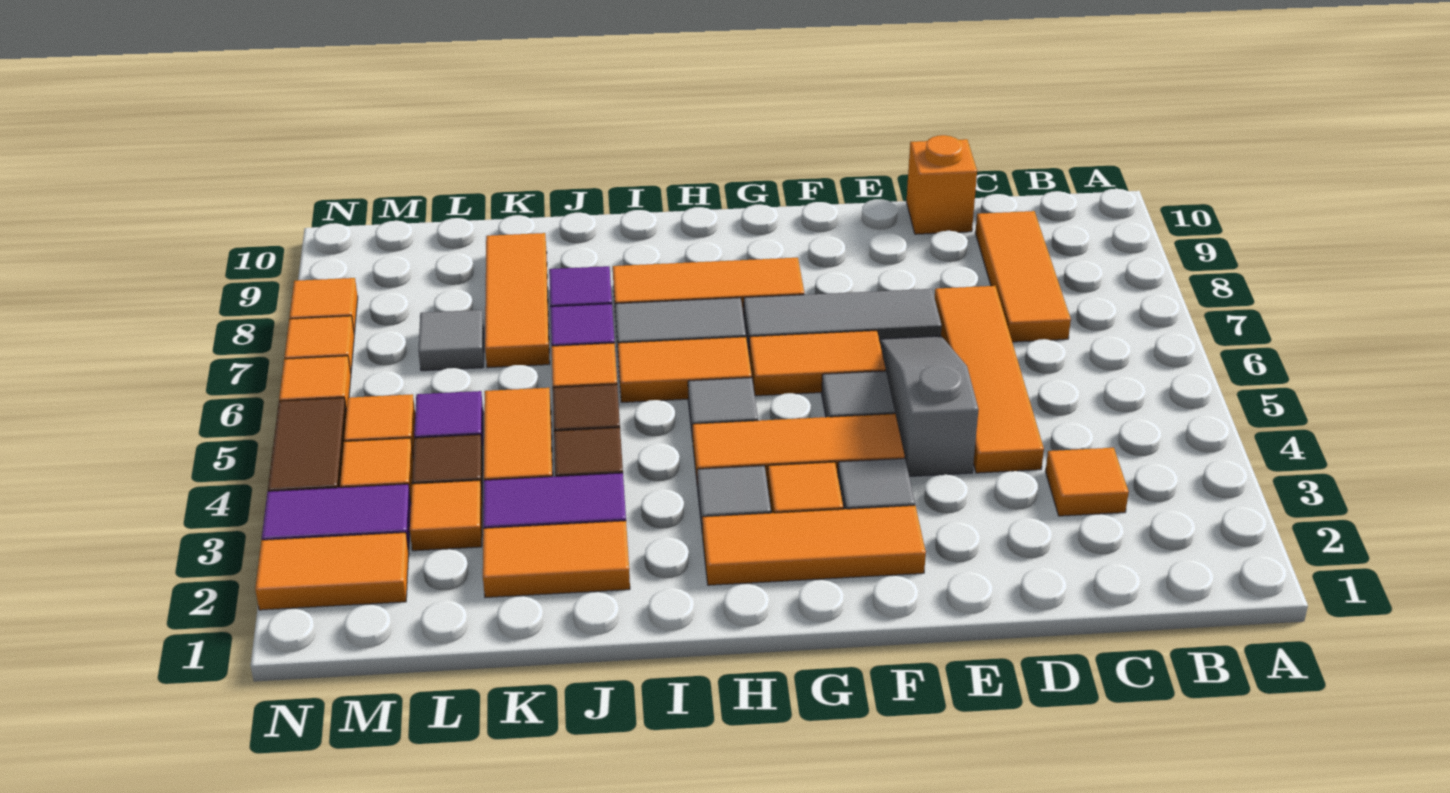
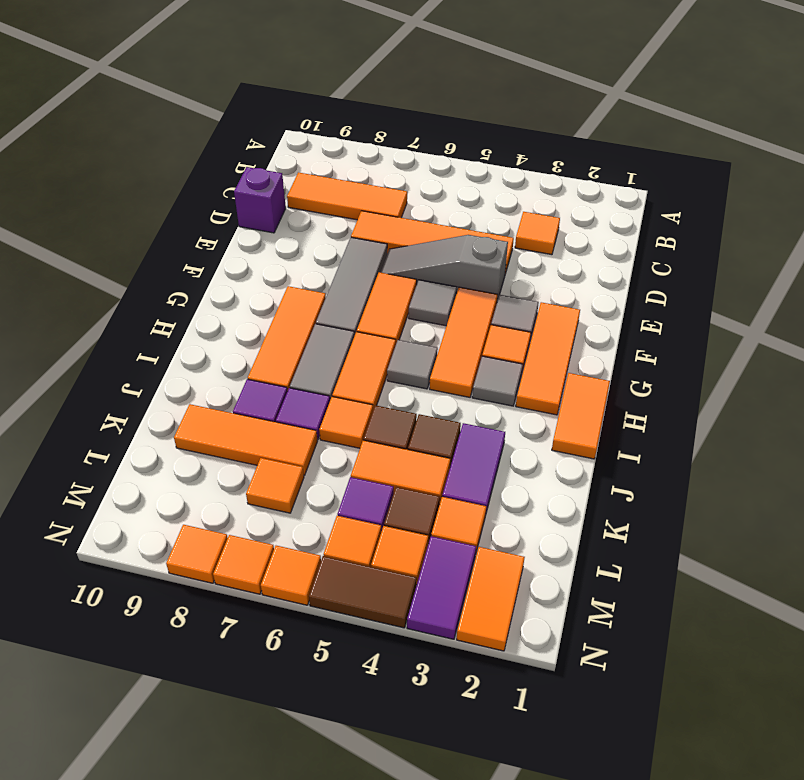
orange 1x1 brick [906,135,977,234] -> purple 1x1 brick [234,167,286,233]
orange 1x2 tile [483,521,630,598] -> orange 1x2 tile moved to [552,373,610,459]
grey 1x1 tile [418,310,484,371] -> orange 1x1 tile [246,458,304,513]

